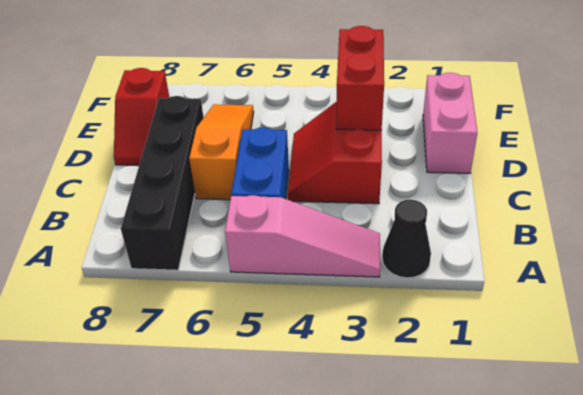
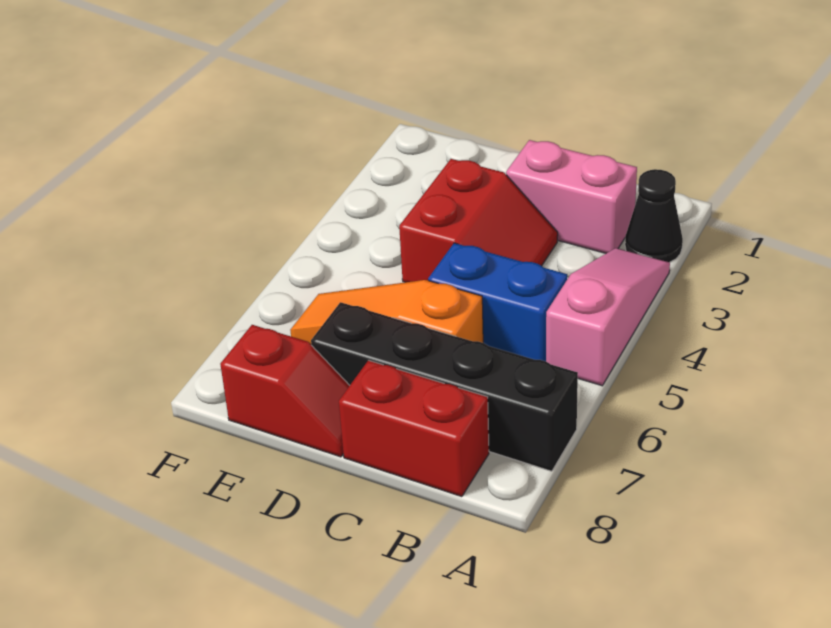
red 2x2 slope [288,101,382,204] -> red 2x2 slope turned to [399,159,558,282]
pink 1x2 brick [423,73,477,173] -> pink 1x2 brick moved to [506,140,637,253]
red 1x2 brick [336,26,384,130] -> red 1x2 brick moved to [339,360,489,497]

